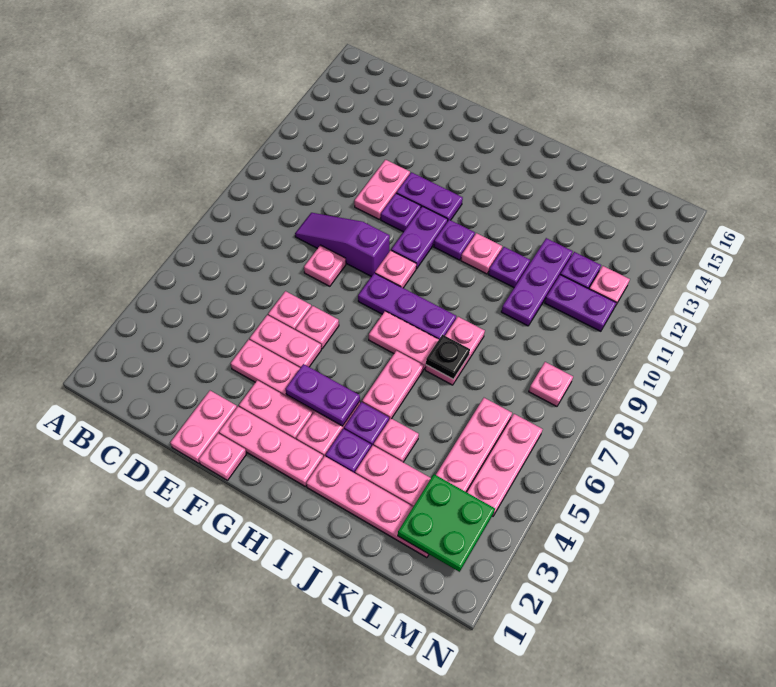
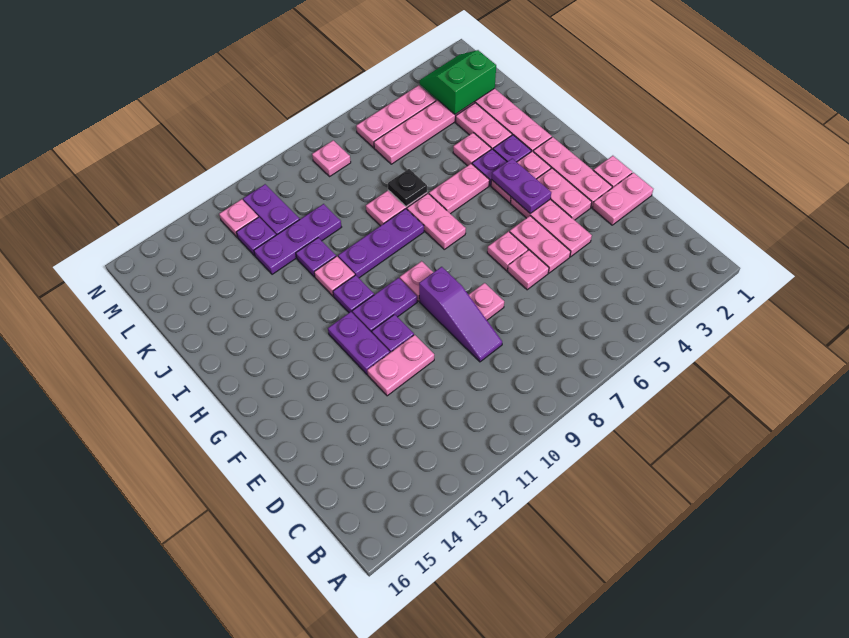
purple 1x3 plate [358,273,456,339] -> purple 1x3 plate turned to [338,209,424,278]
green 2x2 plate [398,474,495,572] -> green 2x2 slope [420,50,496,114]

